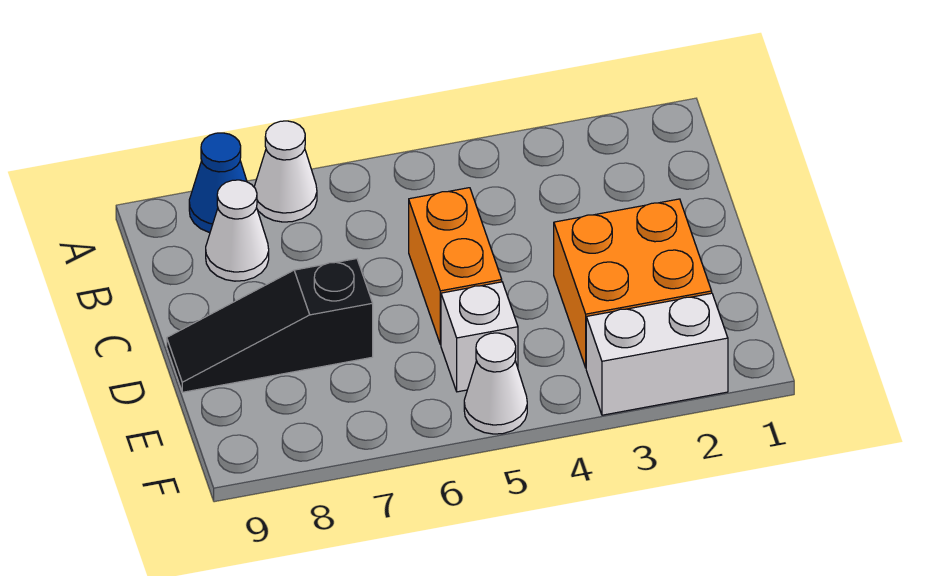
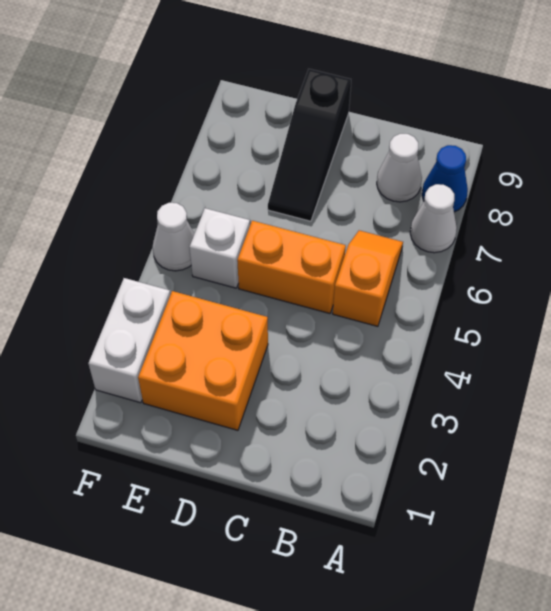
none -> orange 1x2 slope [333,230,403,326]
black 1x3 slope [167,259,373,392] -> black 1x3 slope turned to [268,69,351,221]

